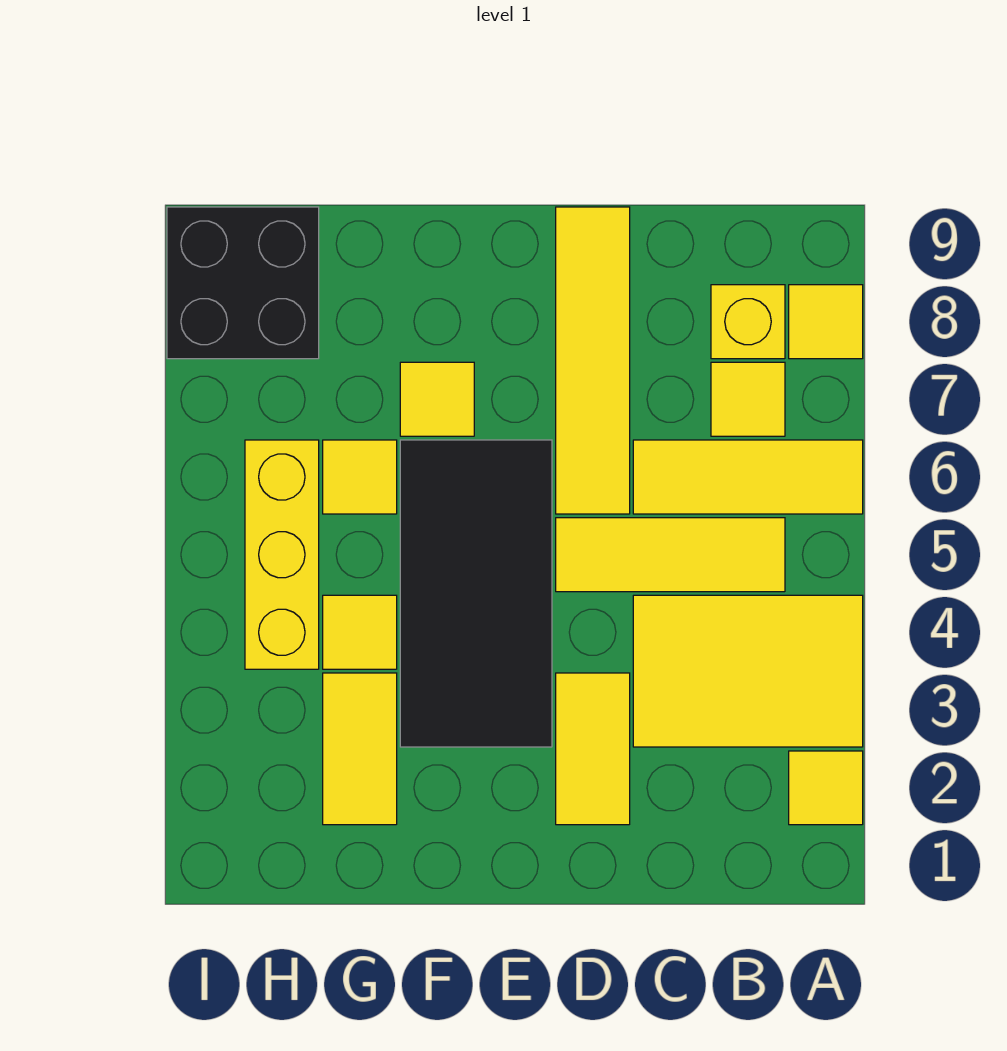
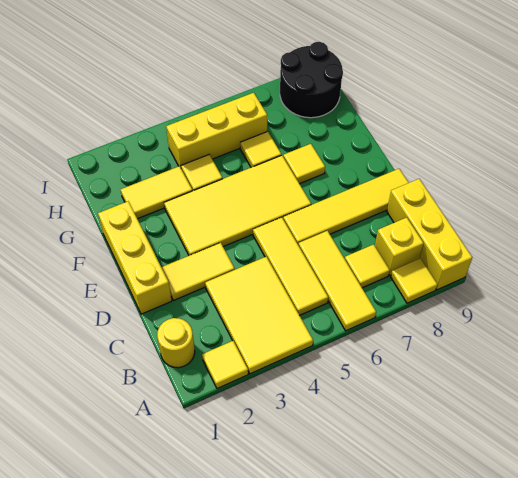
none -> yellow 1x3 brick [387,179,472,290]
none -> yellow 1x1 round brick [157,318,195,368]
none -> yellow 1x3 brick [98,201,172,314]
black 2x4 tile [400,440,552,747] -> yellow 2x4 tile [164,155,311,255]
black 2x2 brick [167,207,319,359] -> black 2x2 round brick [280,42,343,118]

